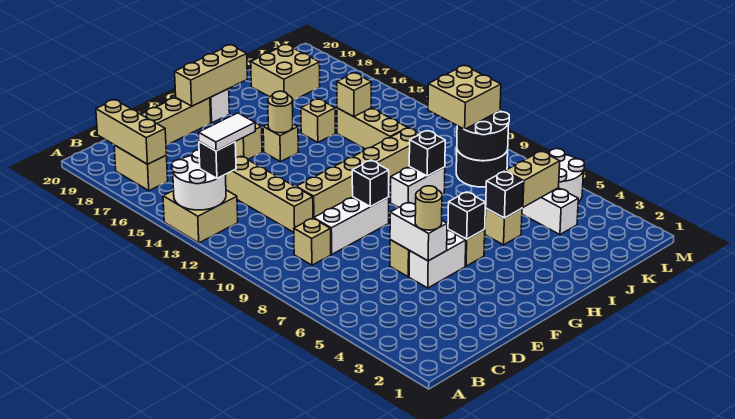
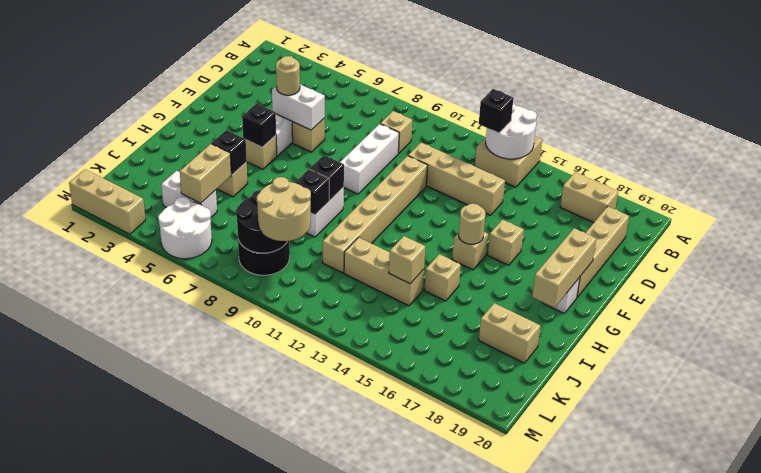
white 1x2 tile [199,113,255,151] -> none
tan 1x3 brick [96,100,166,164] -> tan 1x3 brick moved to [69,169,146,234]
black 1x1 brick [352,160,389,207] -> black 1x1 brick moved to [310,155,344,200]
tan 2x2 brick [251,45,320,101] -> tan 1x2 brick [479,303,540,363]
tan 2x2 brick [428,66,501,129] -> tan 2x2 round brick [257,177,311,241]

